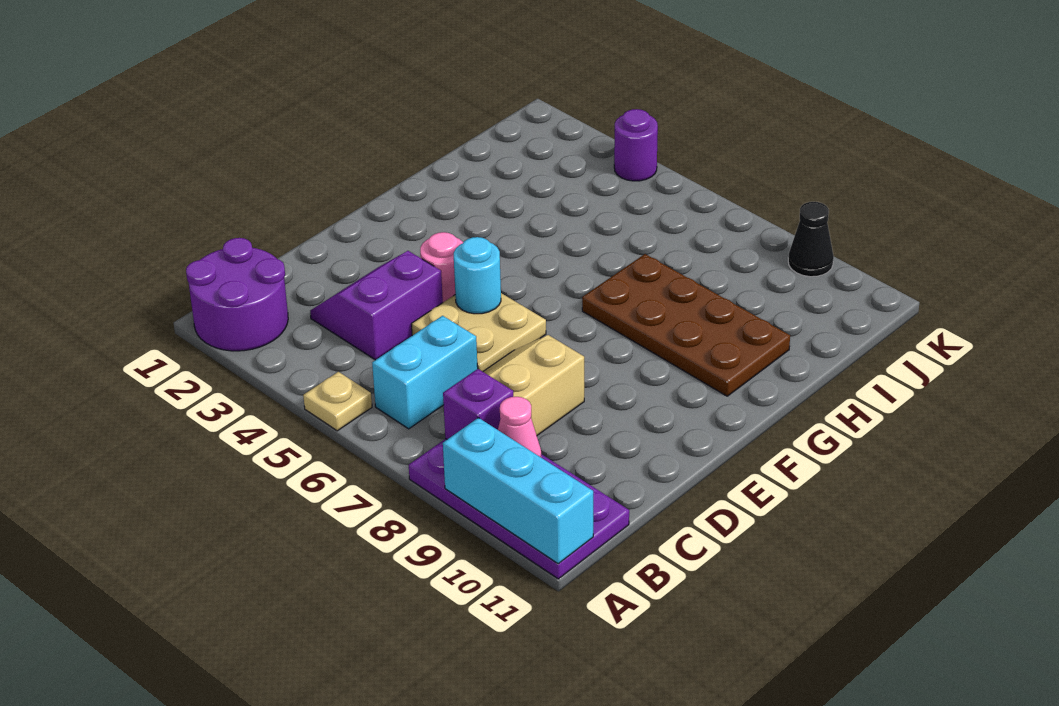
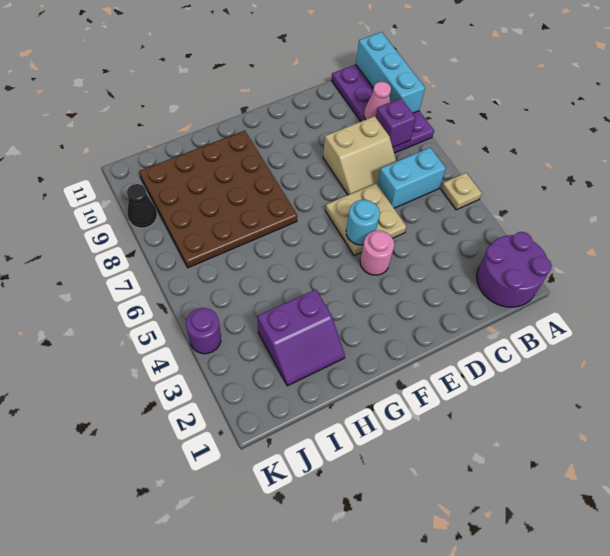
purple 2x2 slope [310,251,443,360] -> purple 2x2 slope moved to [258,289,345,386]
brown 2x4 plate [582,254,790,396] -> brown 4x4 plate [139,131,297,268]

